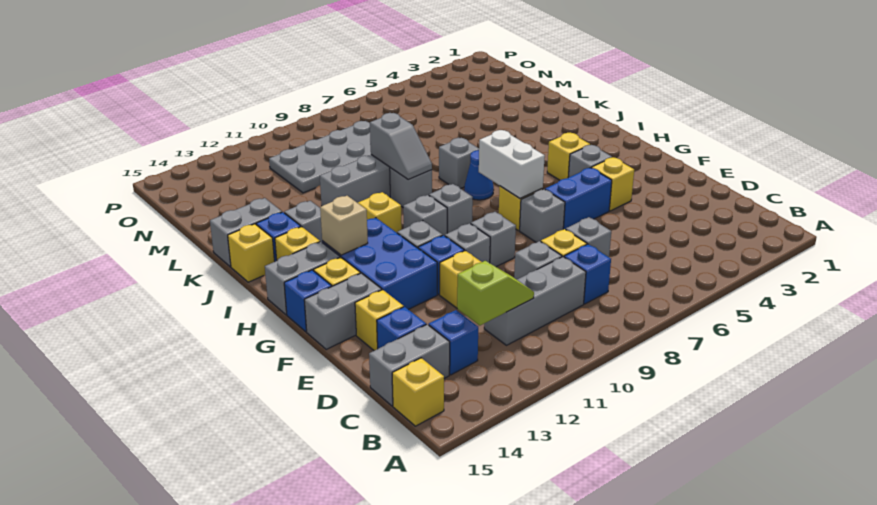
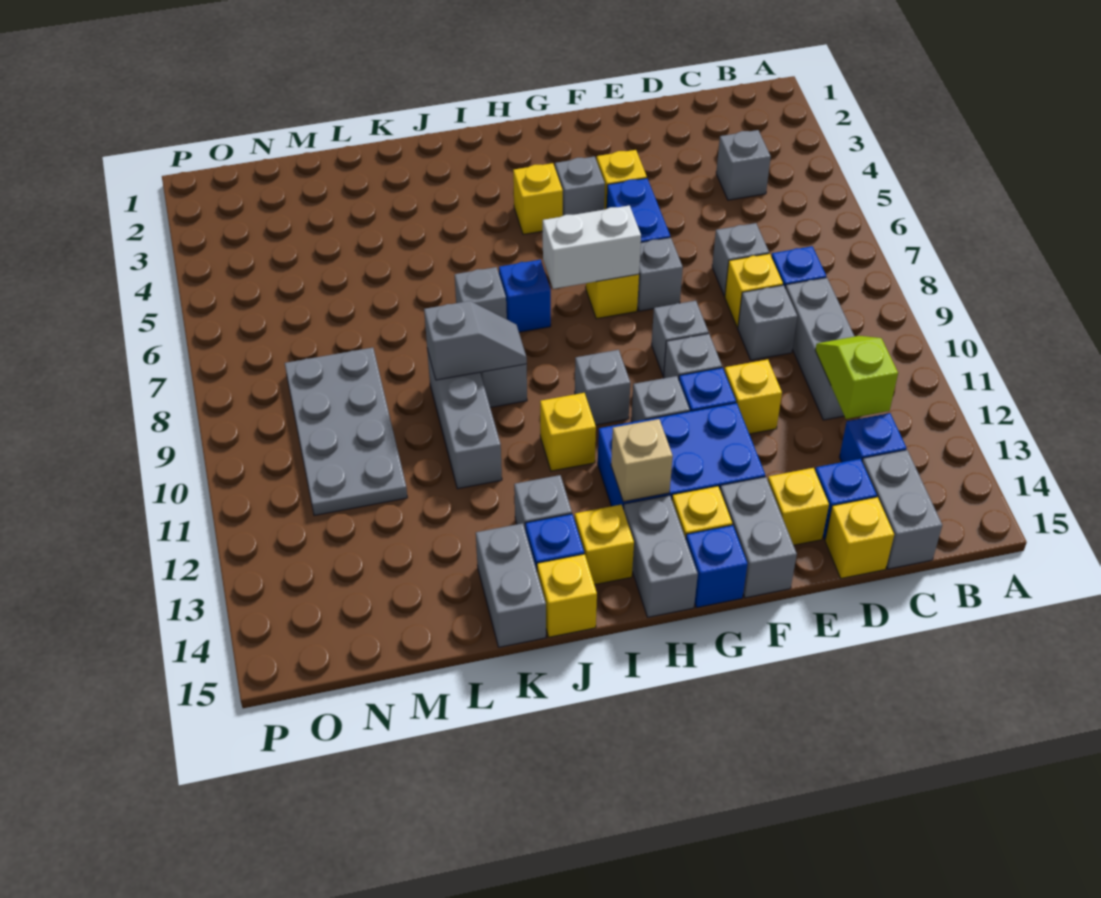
yellow 1x1 brick [392,358,444,426] -> yellow 1x1 brick moved to [825,497,894,578]
grey 1x1 brick [429,184,473,233] -> grey 1x1 brick moved to [716,130,771,200]
blue 1x1 cone [464,150,494,200] -> blue 1x1 brick [499,260,551,332]

